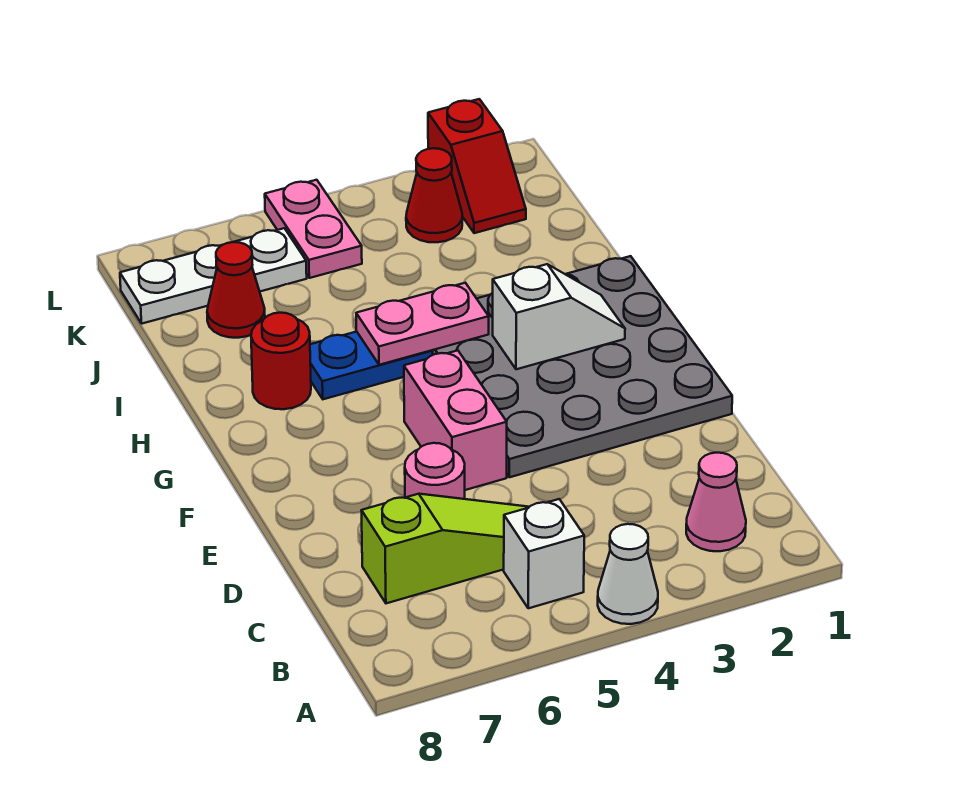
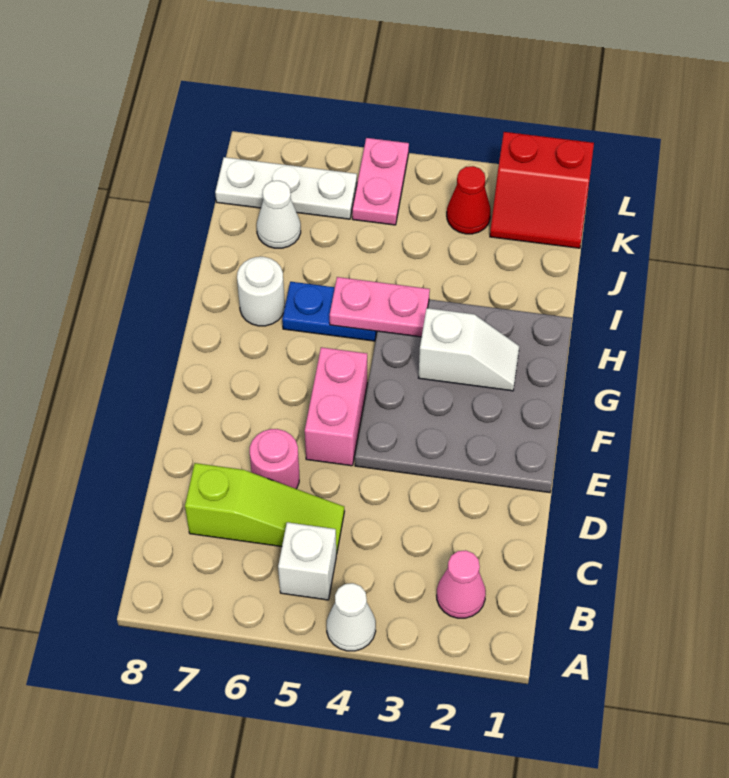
red 1x1 round brick [251,313,311,409] -> white 1x1 round brick [237,257,285,326]
red 1x1 cone [207,242,265,338] -> white 1x1 cone [257,181,301,248]
red 1x2 slope [428,99,526,233] -> red 2x2 slope [490,132,594,248]

